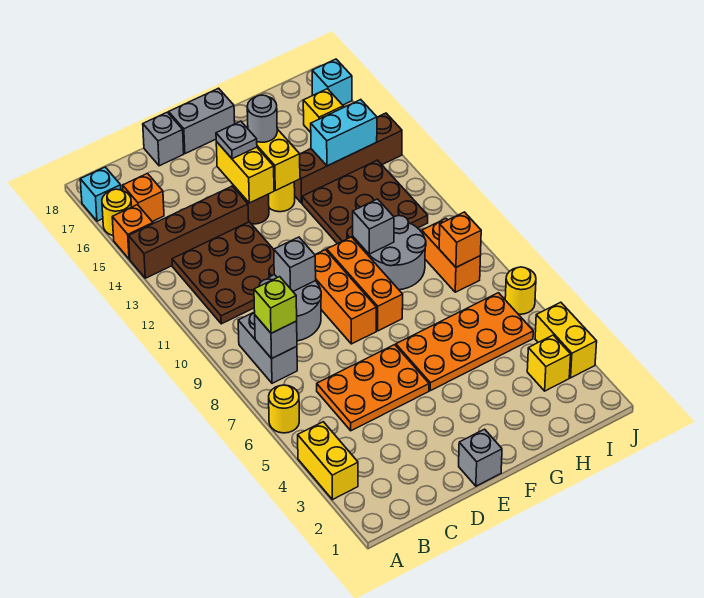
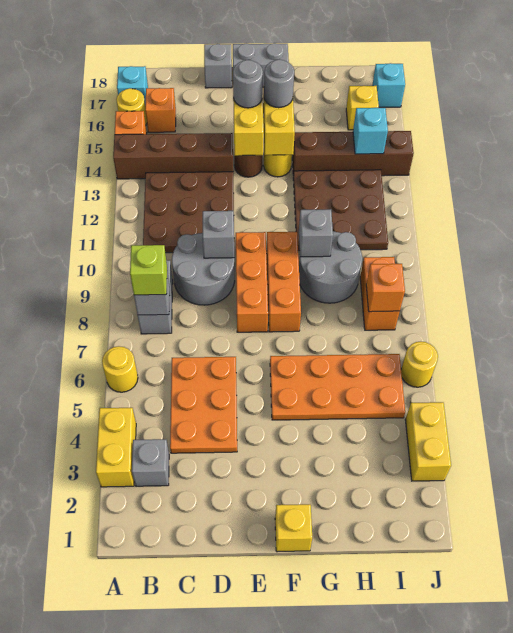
orange 2x3 plate [317,345,429,431] -> orange 2x3 plate turned to [170,357,237,453]
grey 1x1 brick [459,429,502,486] -> grey 1x1 brick moved to [132,439,169,486]
grey 1x1 plate [216,121,257,159] -> grey 1x1 round brick [233,60,263,108]
cyan 1x2 brick [311,100,377,166] -> cyan 1x1 brick [353,108,388,154]
yellow 1x1 brick [527,335,571,391] -> yellow 1x1 brick moved to [275,504,312,552]

